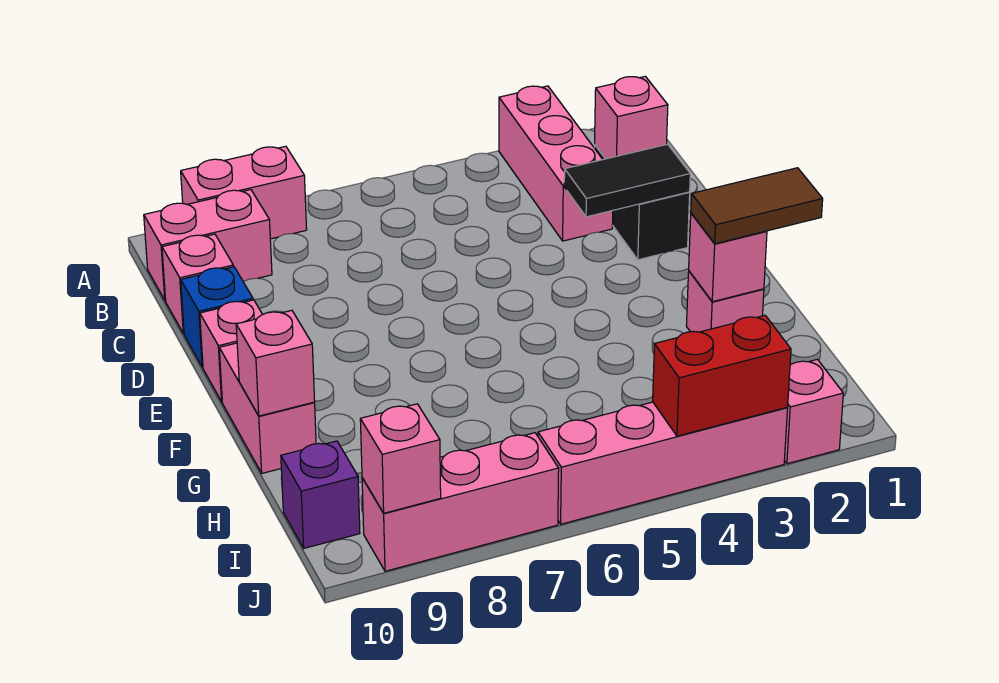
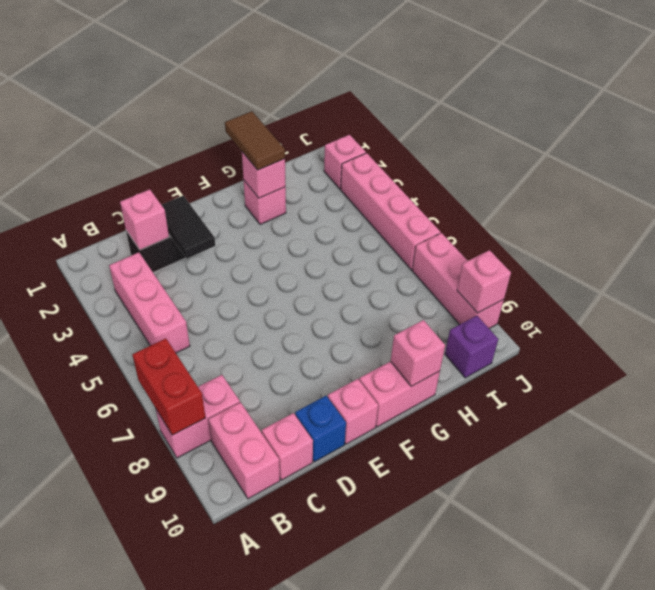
pink 1x3 brick [499,86,613,241] -> pink 1x3 brick turned to [109,252,190,353]
pink 1x2 brick [181,146,307,239] -> pink 1x2 brick turned to [156,375,240,458]
red 1x2 brick [653,315,791,436] -> red 1x2 brick moved to [132,338,206,435]

